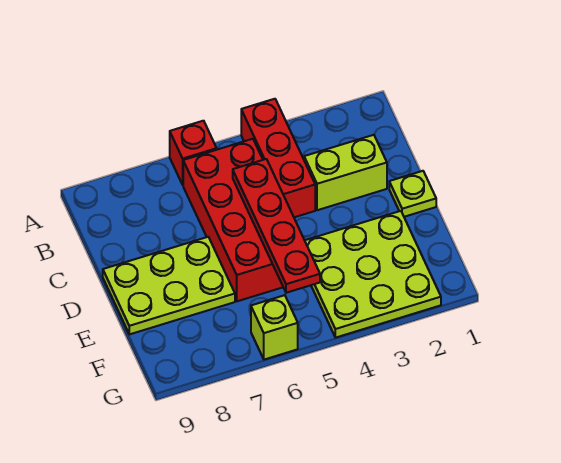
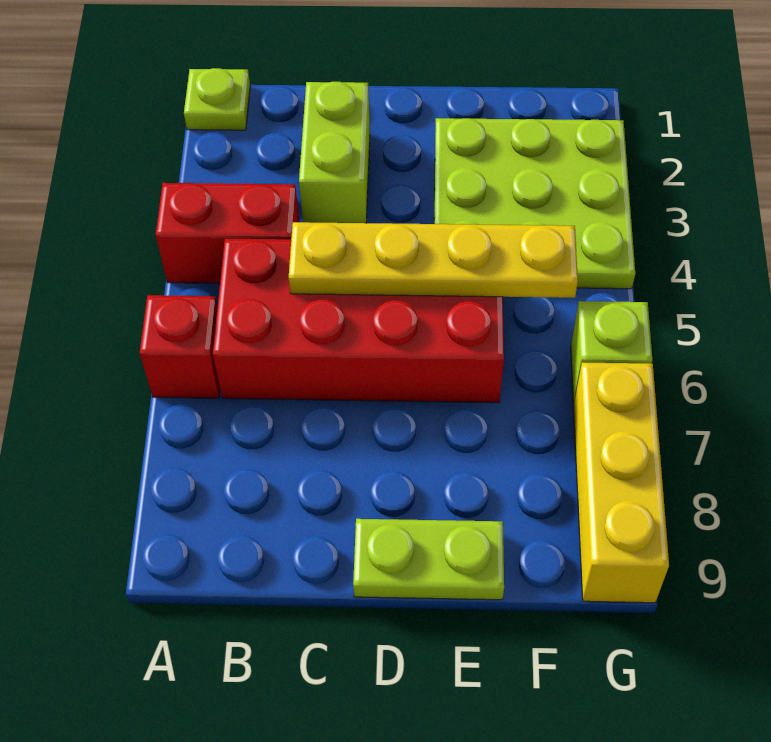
red 1x3 brick [241,99,315,217] -> red 1x2 brick [156,183,299,283]
red 1x4 plate [233,159,320,293] -> yellow 1x4 plate [289,222,578,298]
lime 1x1 plate [389,171,436,217] -> lime 1x1 plate moved to [184,68,250,130]
lime 2x3 plate [103,237,235,334] -> lime 1x2 plate [353,519,504,600]
none -> yellow 1x3 brick [574,362,669,603]

